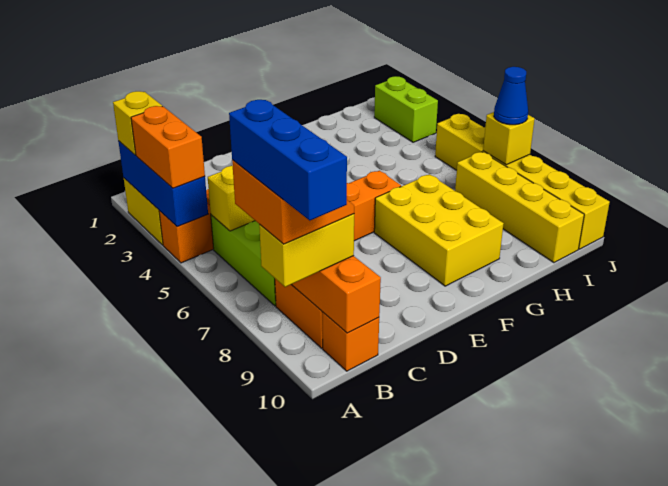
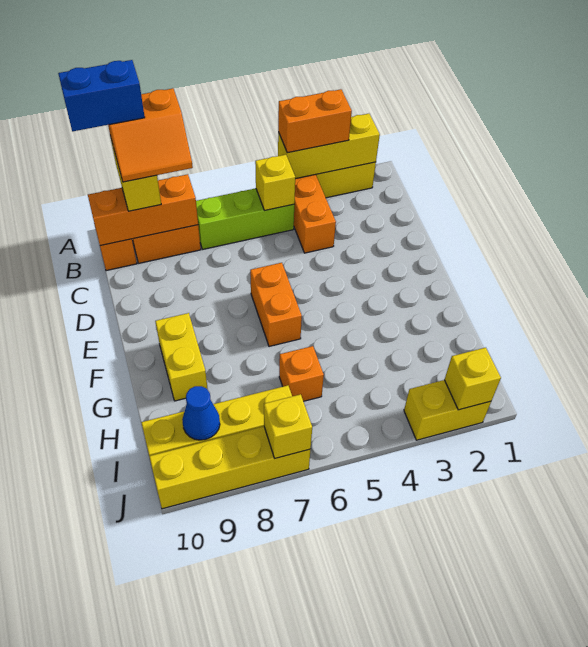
blue 1x3 brick [118,141,208,227] -> yellow 1x3 brick [278,114,380,179]
yellow 1x1 brick [113,91,162,155] -> yellow 1x1 brick moved to [444,348,501,410]
blue 1x3 brick [229,100,347,220] -> blue 1x2 brick [58,60,145,131]
yellow 2x3 brick [374,174,504,286] -> yellow 1x2 brick [155,313,208,401]
none -> orange 1x1 brick [279,346,324,401]
lime 1x2 brick [374,76,438,142] -> yellow 1x2 brick [404,380,491,440]
yellow 1x6 brick [435,114,610,249] -> yellow 1x4 brick [149,427,310,509]
blue 1x1 cone [494,67,528,125] -> blue 1x1 cone moved to [182,386,220,440]

